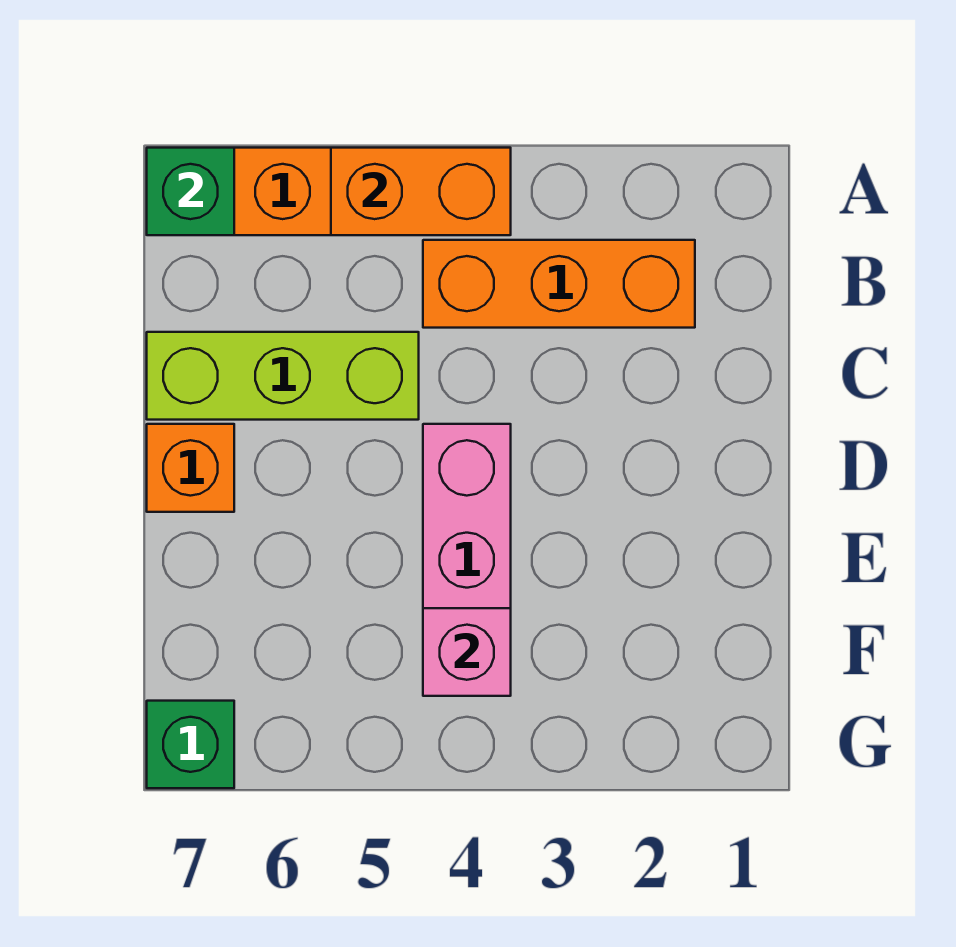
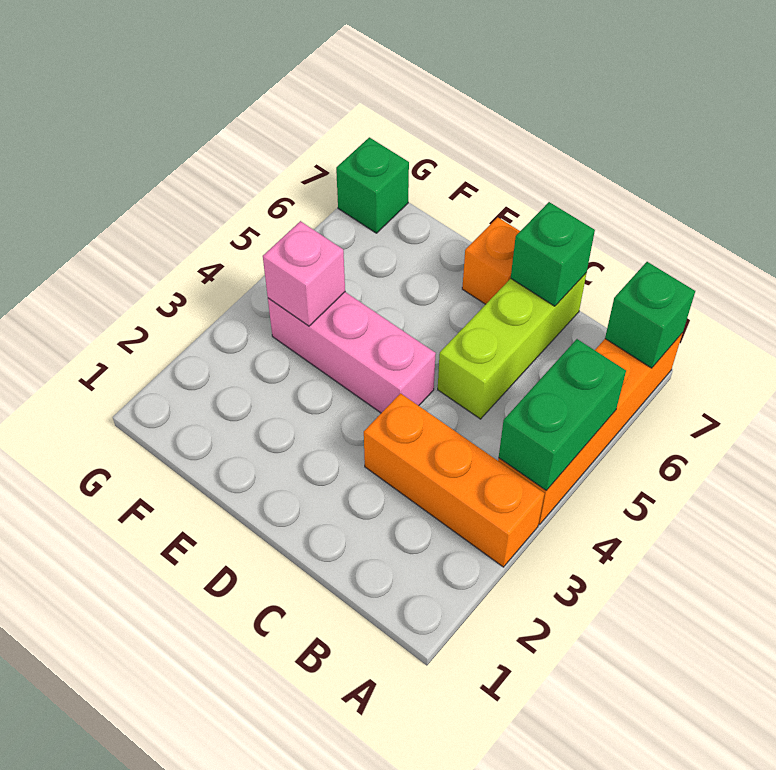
orange 1x2 brick [331,148,511,235] -> green 1x2 brick [499,339,626,491]
orange 1x3 brick [423,240,695,328] -> orange 1x3 brick turned to [364,393,544,567]
none -> green 1x1 brick [511,202,595,306]

